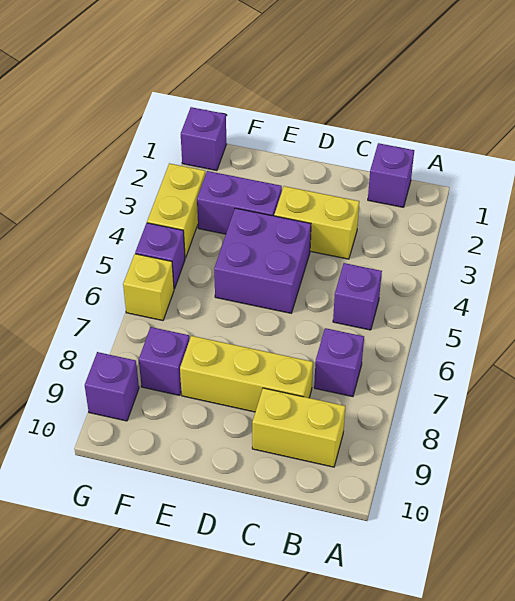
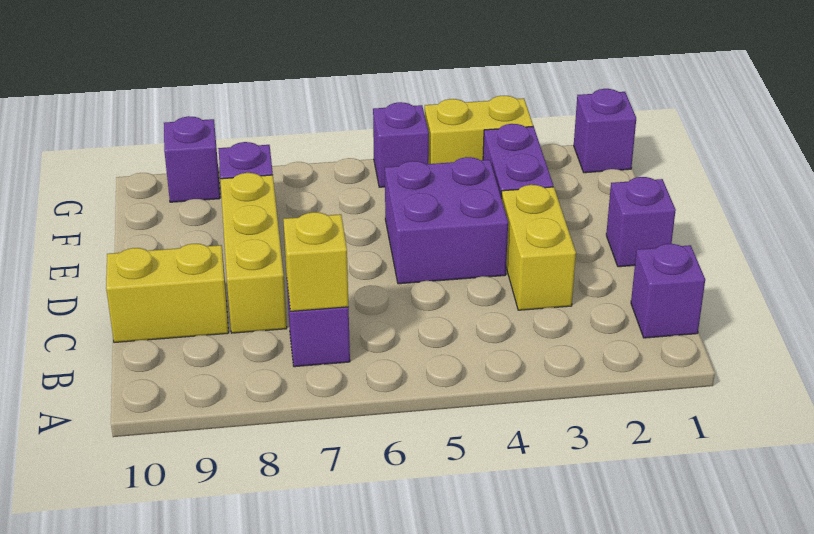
purple 1x1 brick [333,263,382,330] -> purple 1x1 brick moved to [606,177,676,267]
yellow 1x2 brick [252,388,345,467] -> yellow 1x2 brick turned to [106,244,228,343]
yellow 1x1 brick [123,254,174,321] -> yellow 1x1 brick moved to [283,212,349,311]

